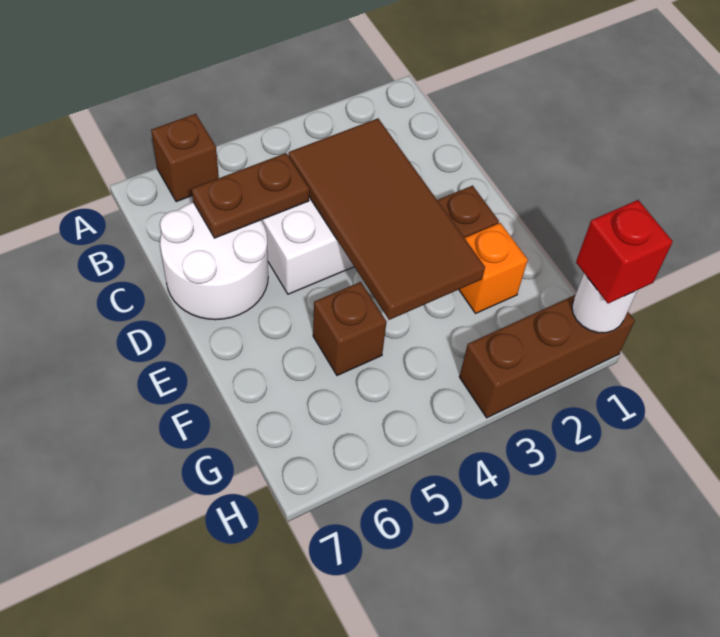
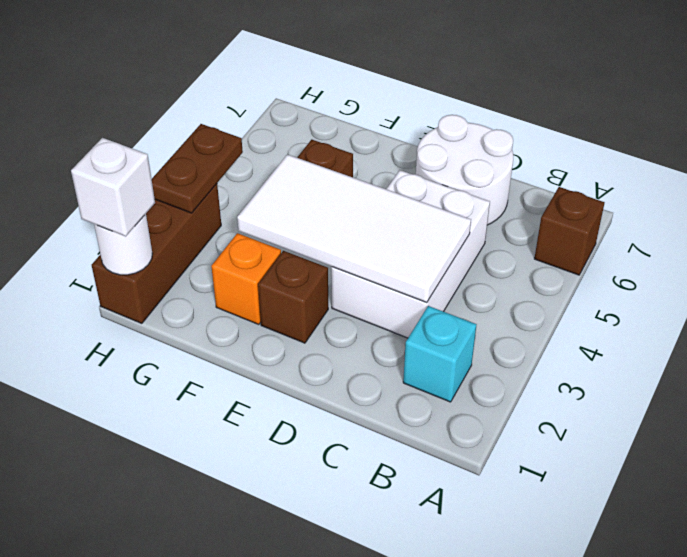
none -> cyan 1x1 brick [403,306,476,402]
brown 2x4 tile [289,118,485,320] -> white 2x4 tile [237,155,471,303]
brown 1x2 plate [192,153,309,238] -> brown 1x2 plate moved to [152,124,243,213]
red 1x1 brick [576,200,673,303] -> white 1x1 brick [71,138,155,236]

